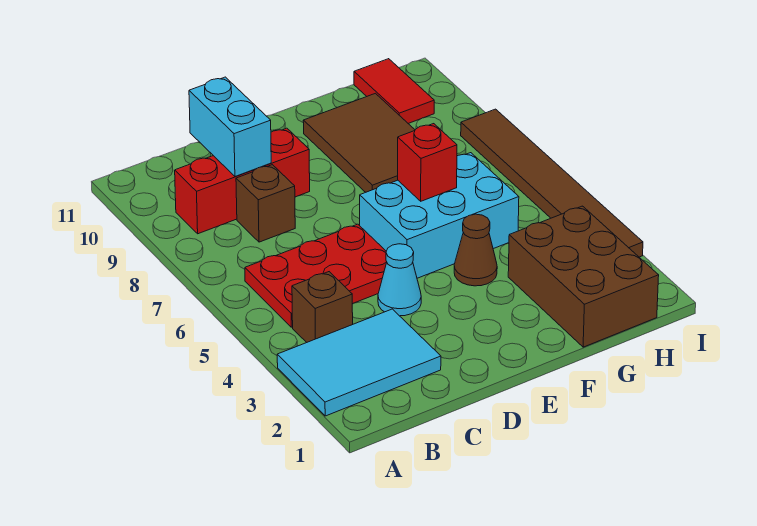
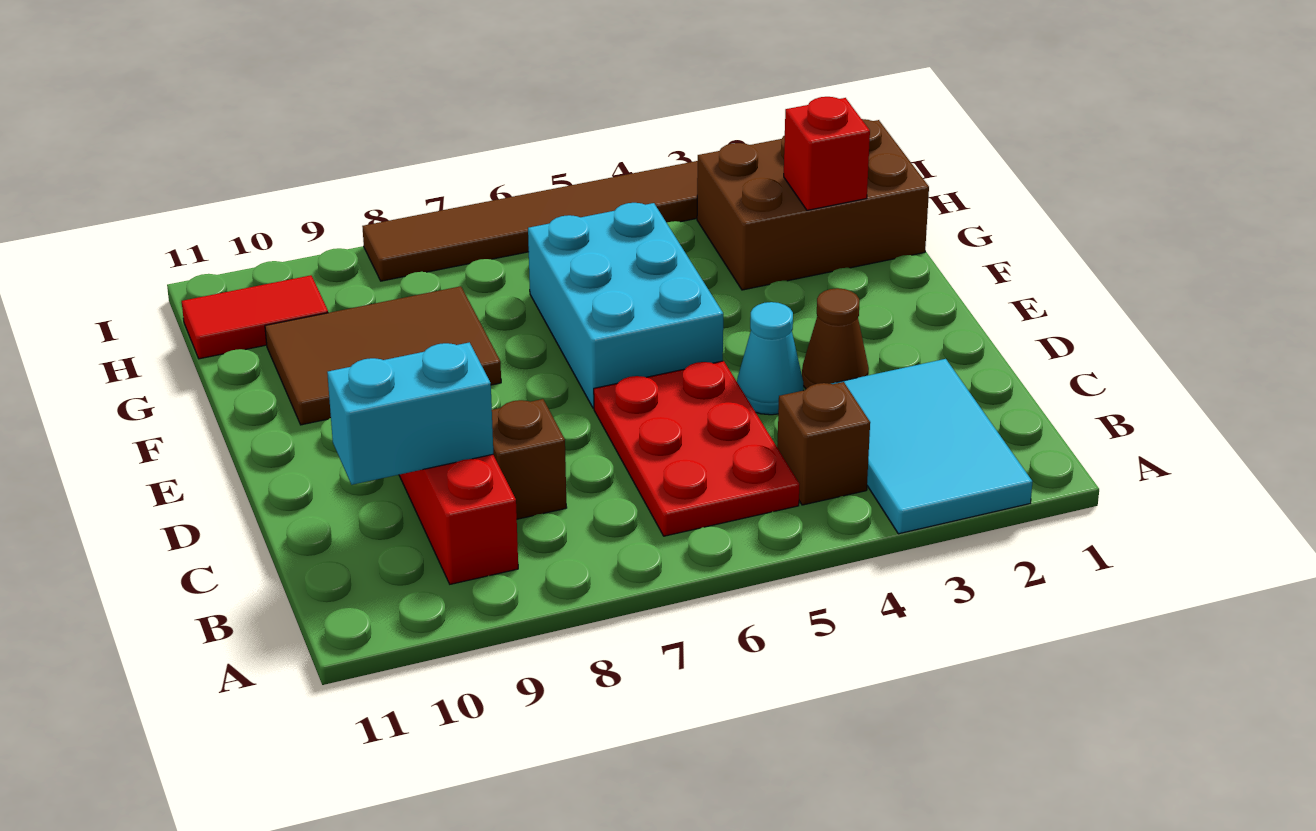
brown 1x1 cone [454,214,497,286] -> brown 1x1 cone moved to [802,288,869,389]
red 1x1 brick [398,124,457,201] -> red 1x1 brick moved to [784,97,870,210]

